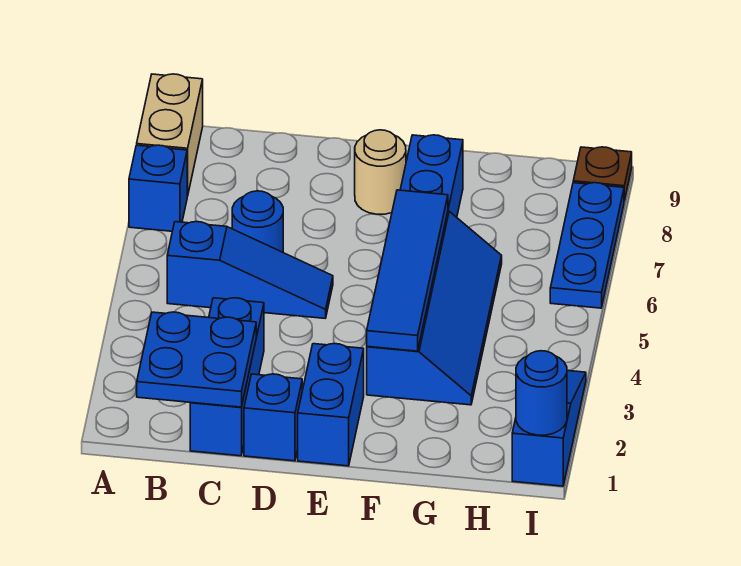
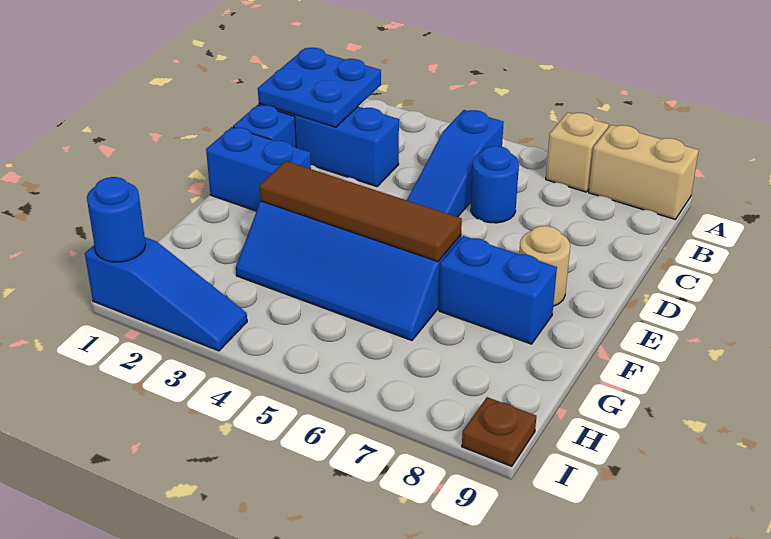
blue 1x1 brick [129,145,187,231] -> tan 1x1 brick [546,112,609,192]
blue 1x4 tile [367,190,448,351] -> brown 1x4 tile [260,161,462,261]
blue 1x3 plate [550,183,624,308] -> none

